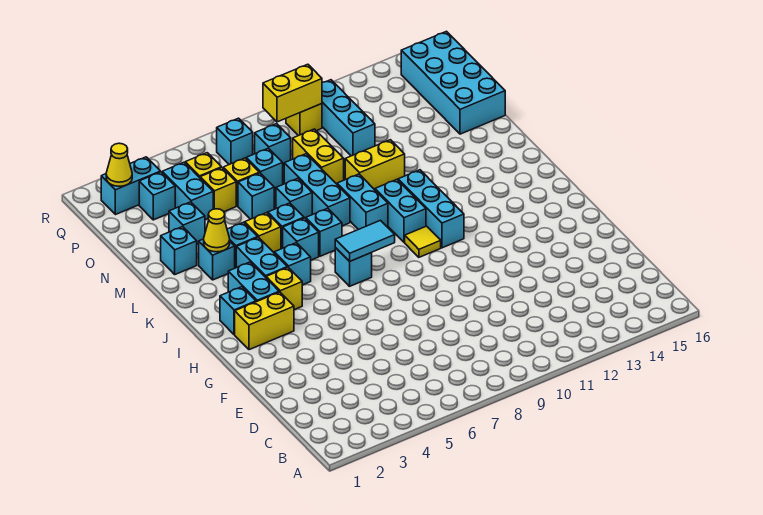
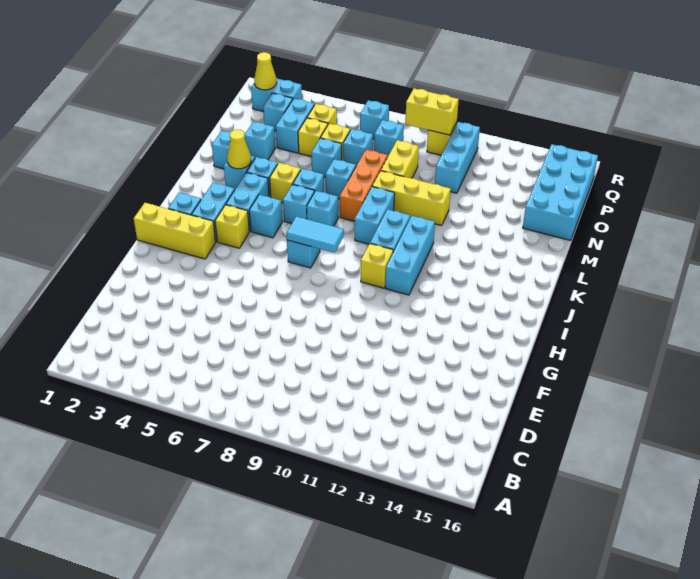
yellow 1x2 brick [235,292,294,350] -> yellow 1x3 brick [134,203,216,259]
yellow 1x1 tile [405,226,441,257] -> yellow 1x1 brick [361,244,393,288]
cyan 1x3 brick [284,154,350,226] -> orange 1x3 brick [340,150,388,221]
yellow 1x2 brick [345,140,405,190] -> yellow 1x3 brick [372,171,451,226]

